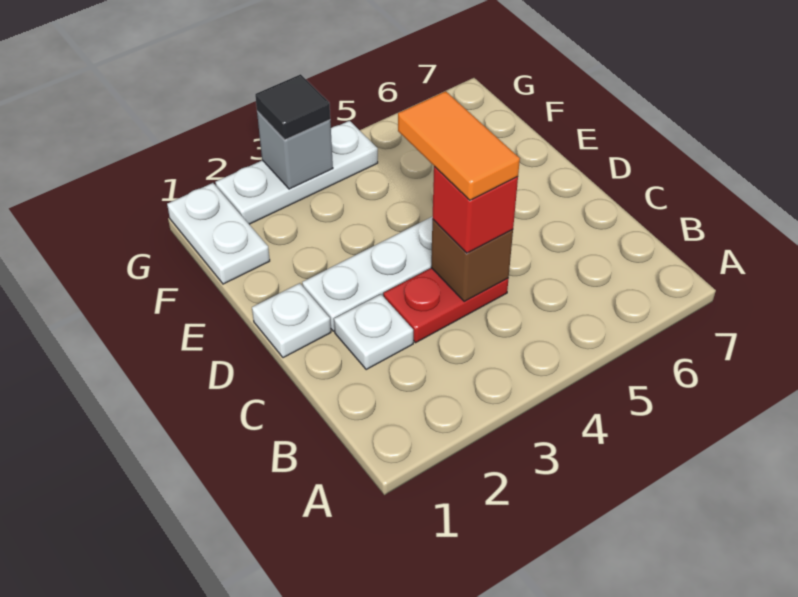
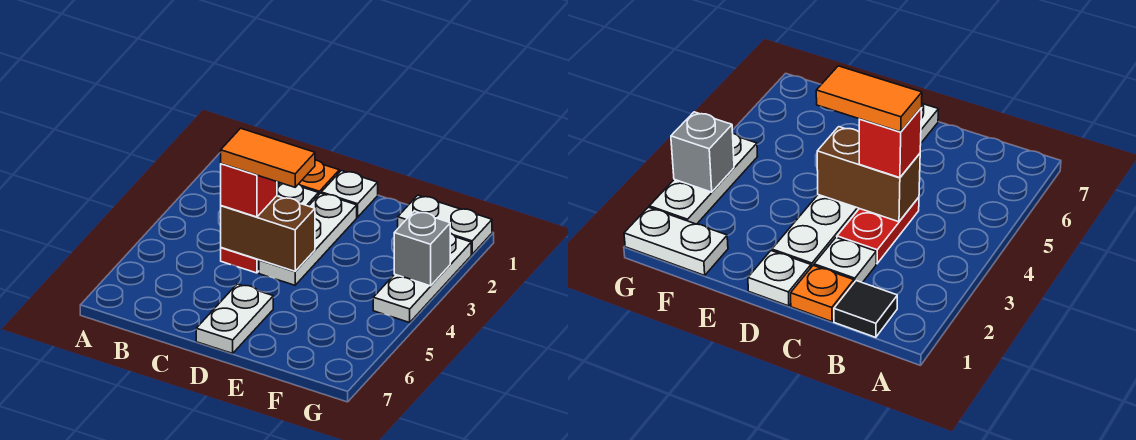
none -> orange 1x1 plate [299,160,339,194]
brown 1x1 brick [431,220,513,302] -> brown 1x2 brick [221,196,315,271]
none -> white 1x2 plate [196,284,273,353]
black 1x1 tile [255,74,330,140] -> black 1x1 tile moved to [834,281,897,337]

